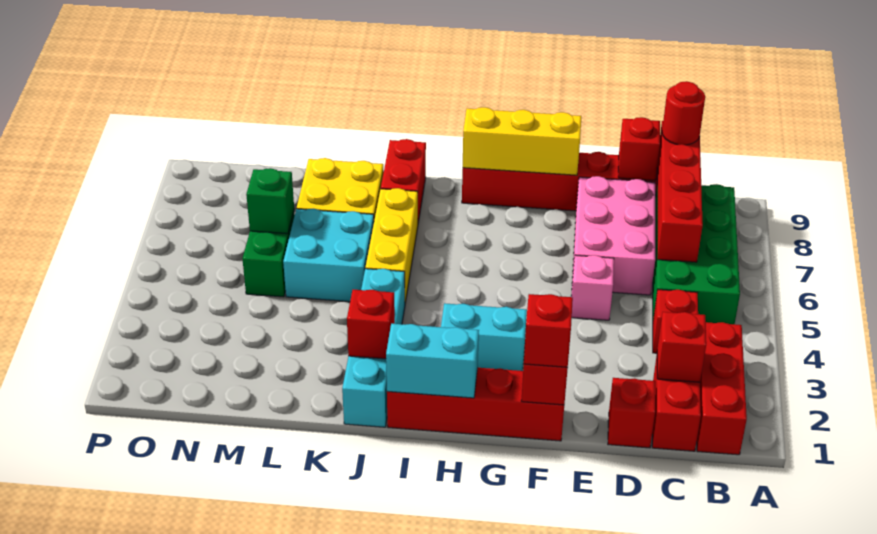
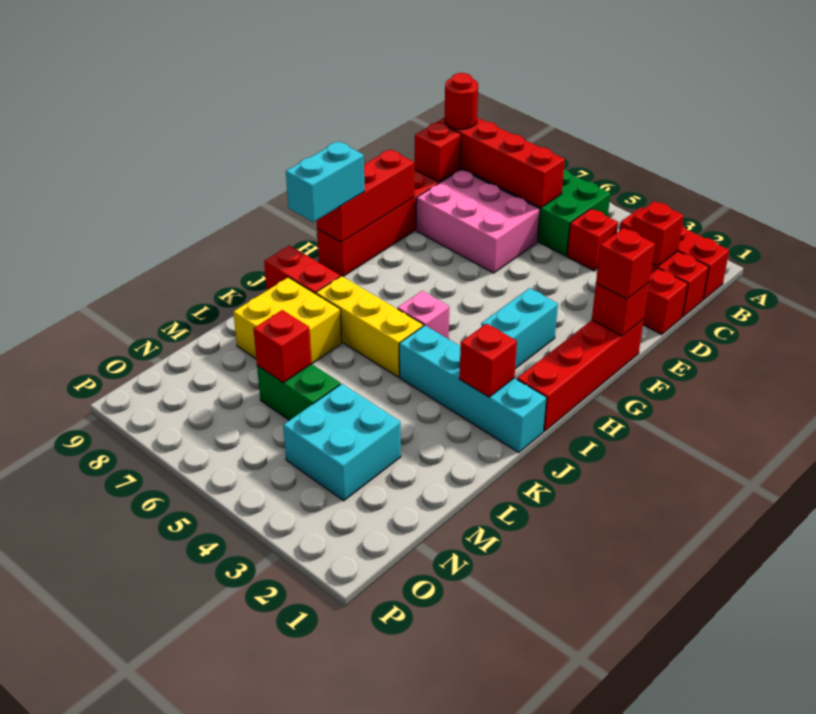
pink 1x1 brick [571,255,614,320] -> pink 1x1 brick moved to [398,291,449,339]
yellow 1x3 brick [463,107,581,175] -> red 1x3 brick [317,150,414,242]
cyan 1x2 brick [386,324,479,398] -> cyan 1x2 brick moved to [286,142,365,222]
cyan 2x2 brick [283,209,374,302] -> cyan 2x2 brick moved to [283,384,401,501]
green 1x1 brick [246,168,294,234] -> red 1x1 brick [253,310,312,383]

